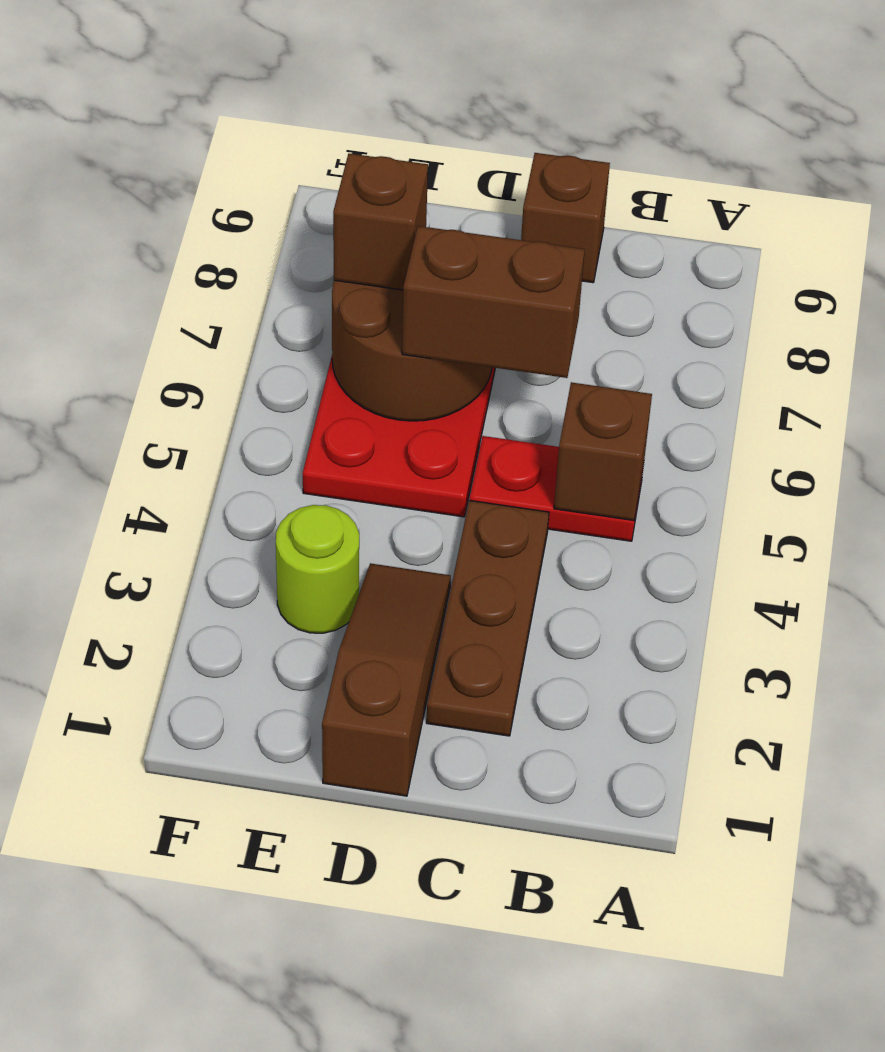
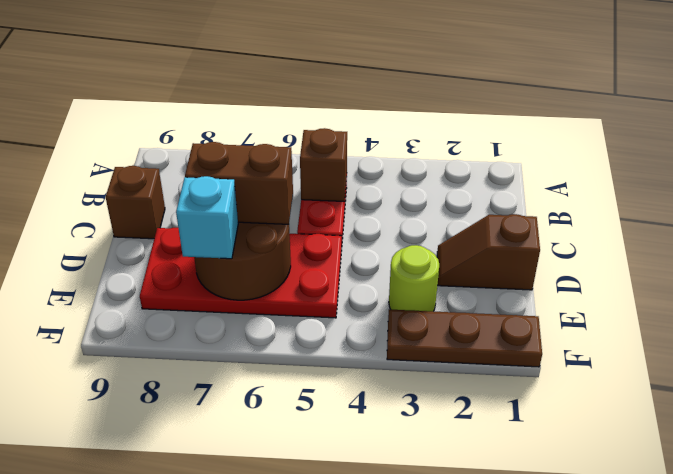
brown 1x3 plate [426,500,549,736] -> brown 1x3 plate moved to [387,309,542,367]
brown 1x2 brick [402,226,585,378] -> brown 1x2 brick turned to [185,142,293,224]
brown 1x3 slope [322,563,451,796] -> brown 1x2 slope [437,214,540,290]
brown 1x1 brick [333,154,428,290] -> cyan 1x1 brick [176,176,238,259]

